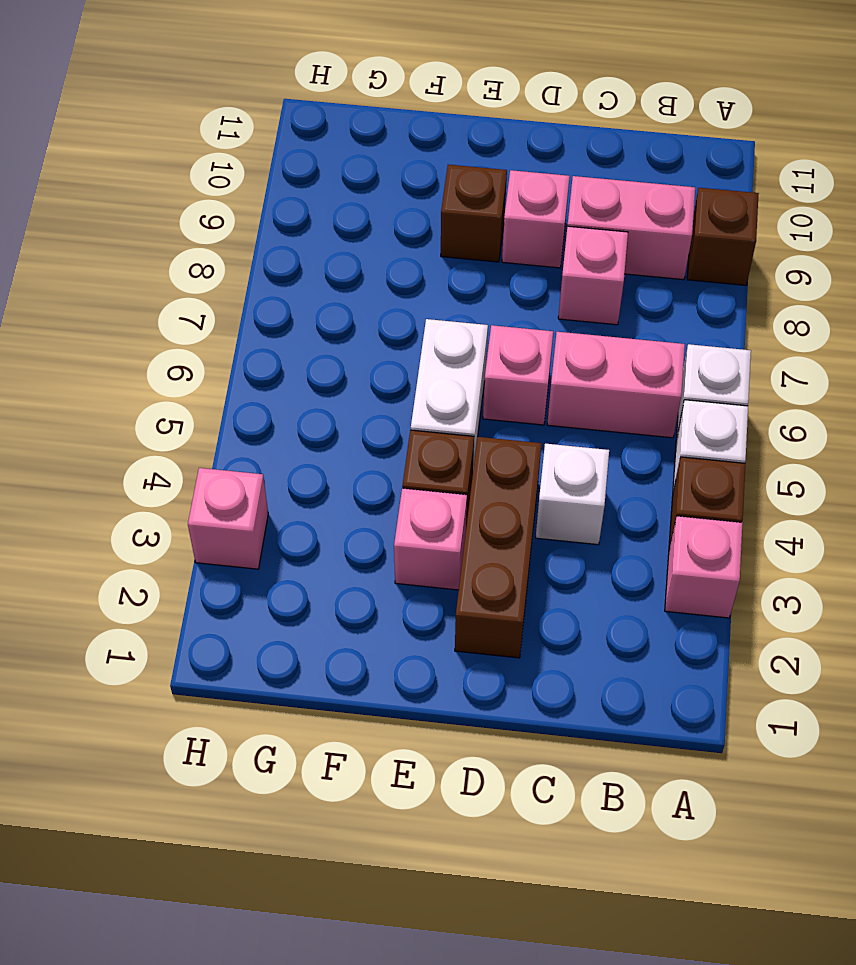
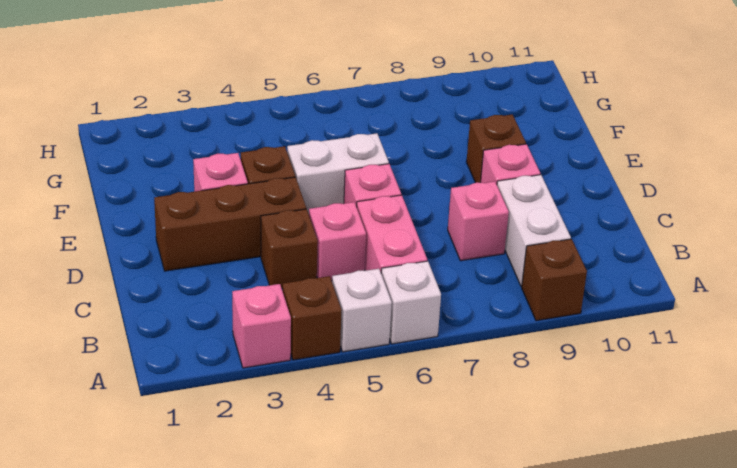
pink 1x2 brick [568,176,695,280] -> white 1x2 brick [497,175,571,287]
white 1x1 brick [536,444,609,545] -> brown 1x1 brick [261,209,318,288]
pink 1x1 brick [188,468,268,569] -> pink 1x1 brick moved to [309,202,366,281]

